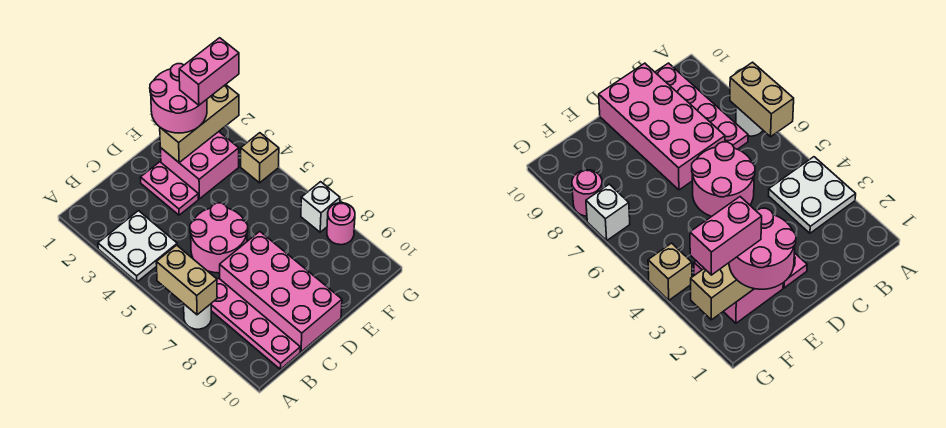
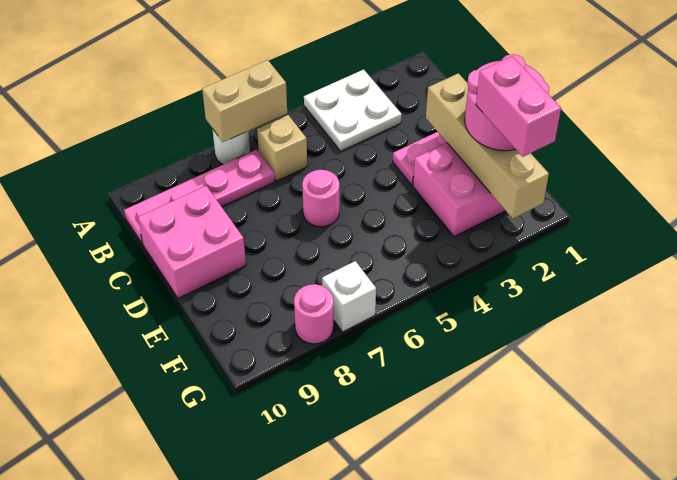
pink 2x2 round brick [190,203,248,273] -> pink 1x1 round brick [302,170,339,227]
pink 2x4 brick [220,231,342,352] -> pink 2x2 brick [138,186,246,298]
tan 1x3 brick [160,85,239,162] -> tan 1x4 brick [426,73,549,218]
tan 1x1 brick [241,133,279,183] -> tan 1x1 brick moved to [257,115,307,181]

